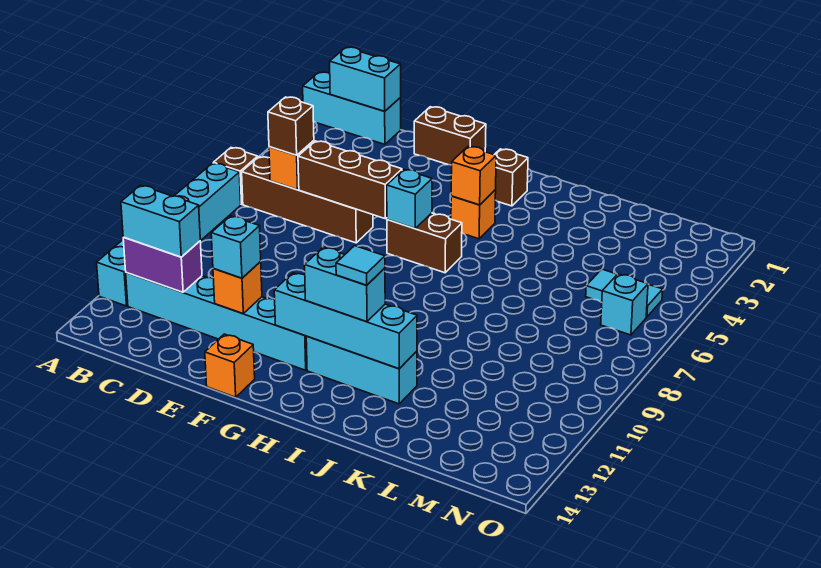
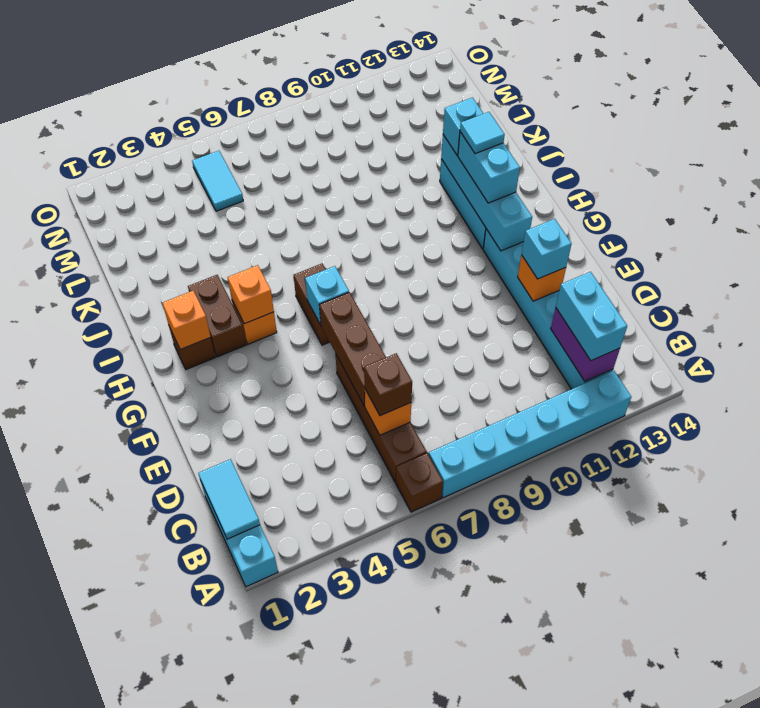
cyan 1x2 brick [330,47,401,111] -> cyan 1x2 tile [198,459,260,539]
brown 1x2 brick [414,107,486,165] -> brown 1x2 brick moved to [188,275,246,357]
orange 1x1 brick [205,334,255,397] -> orange 1x1 brick moved to [163,291,211,350]
cyan 1x1 brick [601,274,648,335] -> cyan 1x1 brick moved to [443,98,484,155]

